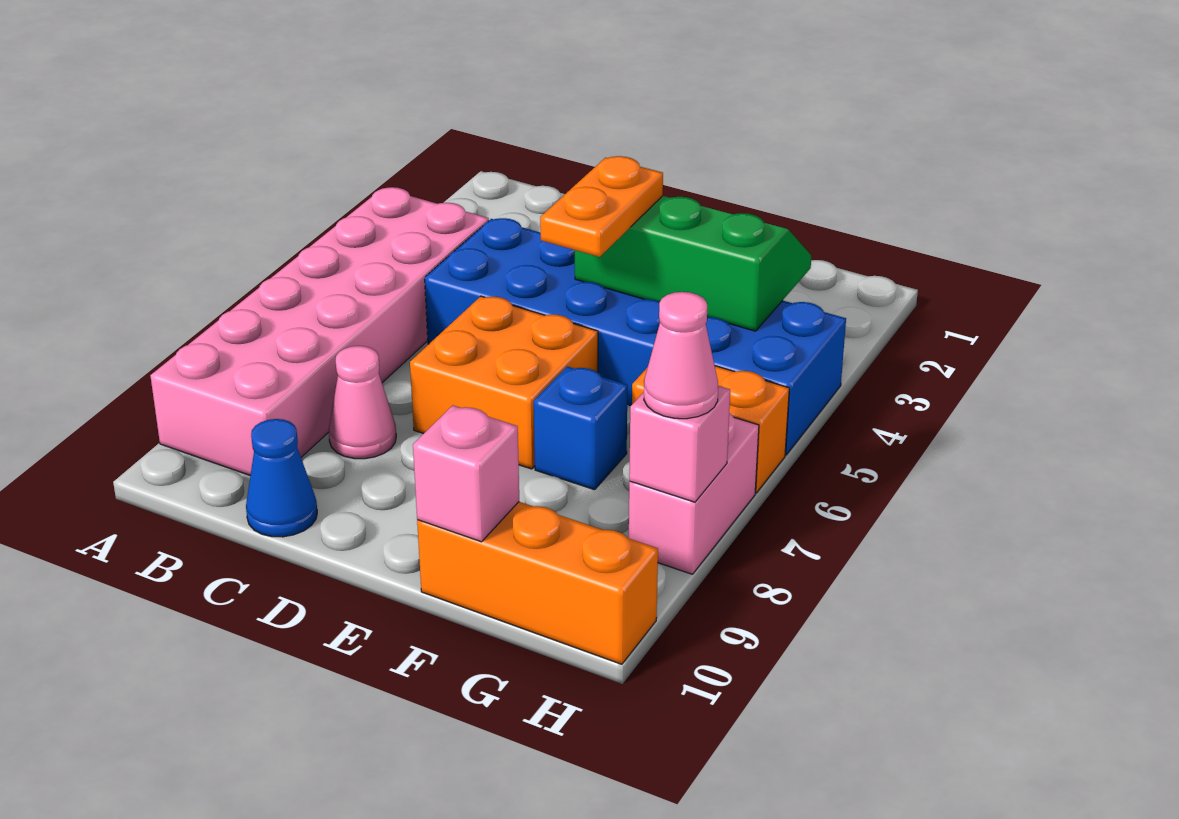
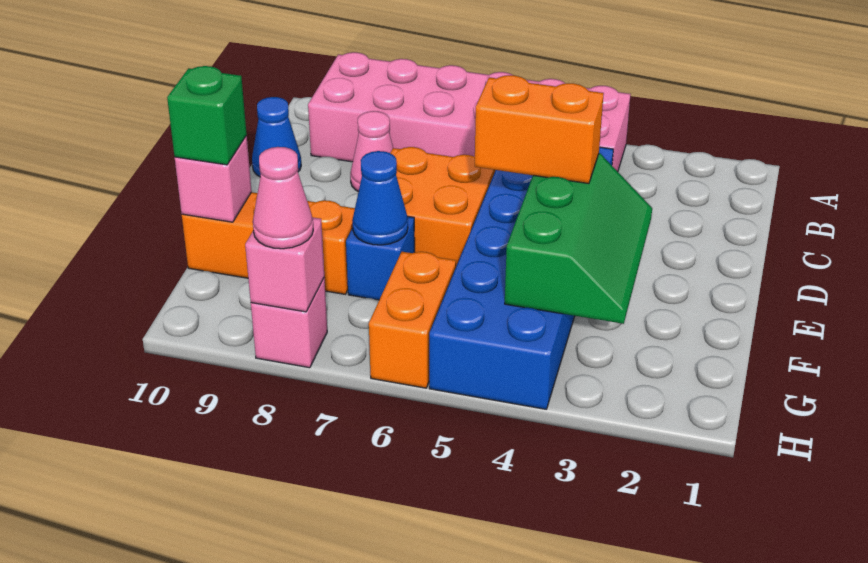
orange 1x2 plate [540,156,663,257] -> orange 1x2 brick [475,75,604,184]
none -> blue 1x1 cone [352,151,408,245]
orange 1x3 brick [417,502,658,664] -> orange 1x3 brick turned to [182,192,355,294]
none -> green 1x1 brick [167,66,247,165]
pink 1x2 brick [629,413,759,574] -> pink 1x1 brick [251,278,327,368]

